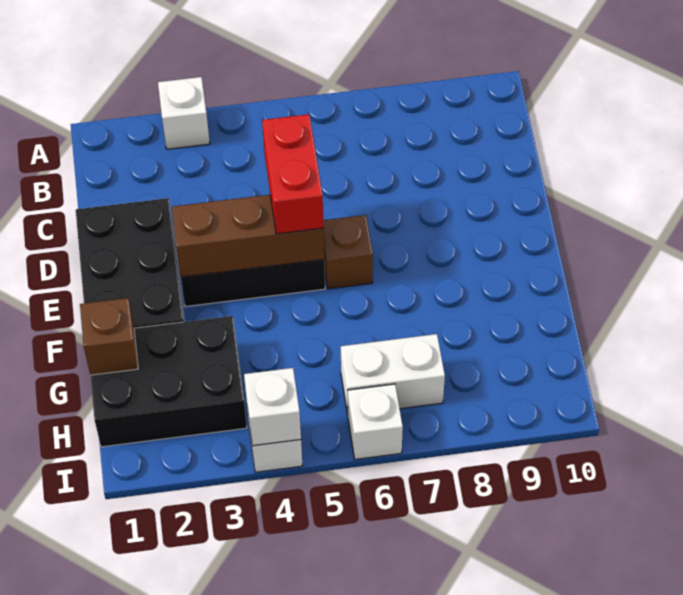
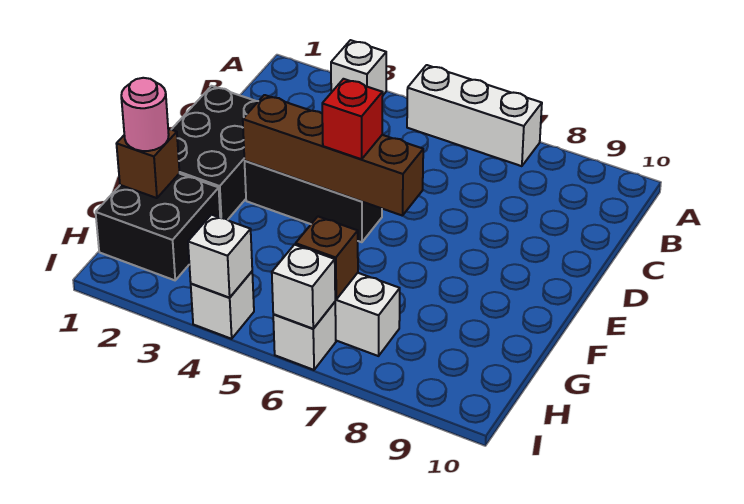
none -> white 1x3 brick [407,65,542,166]
red 1x2 brick [262,114,324,234] -> red 1x1 brick [322,79,383,159]
brown 1x3 brick [172,195,324,277] -> brown 1x4 brick [243,95,423,216]
brown 1x1 brick [323,215,373,289] -> brown 1x1 brick moved to [296,217,358,299]
black 2x3 brick [90,316,247,447] -> black 2x2 brick [96,174,220,280]
none -> pink 1x1 round brick [121,78,169,151]
none -> white 1x1 brick [272,245,336,329]

